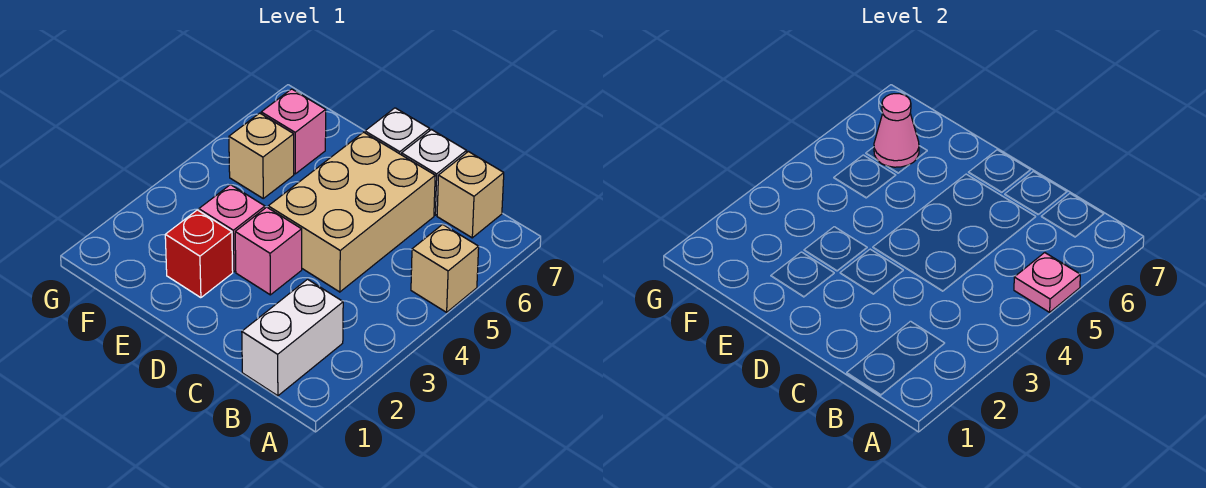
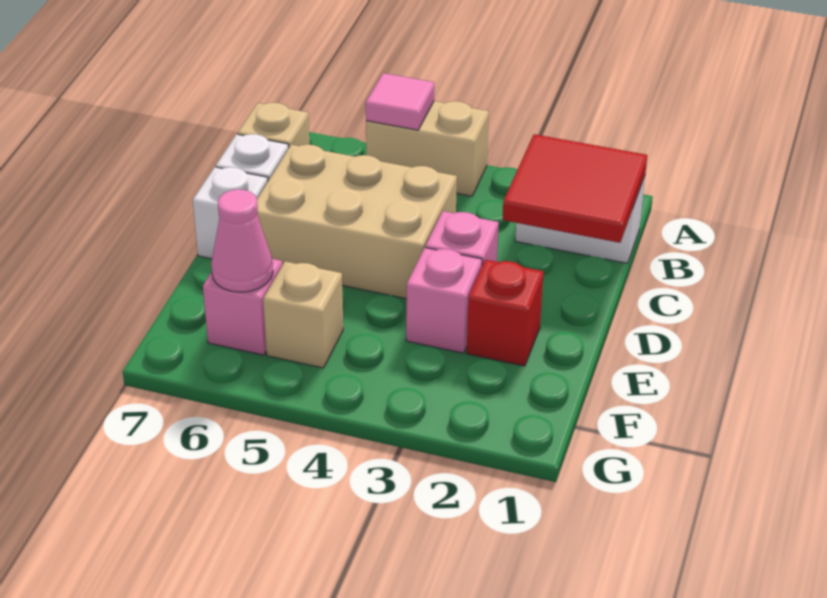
tan 1x1 brick [411,224,479,312] -> tan 1x2 brick [366,101,489,196]
pink 1x1 plate [1014,253,1080,312] -> pink 1x1 tile [366,73,434,130]
none -> red 2x2 tile [502,134,647,243]

